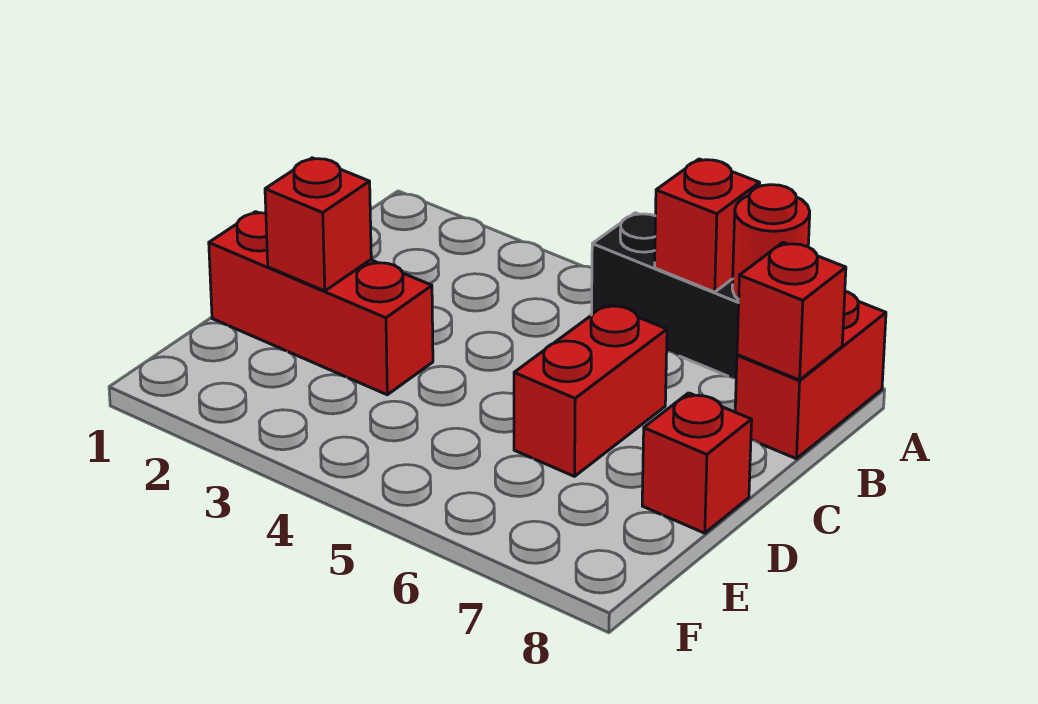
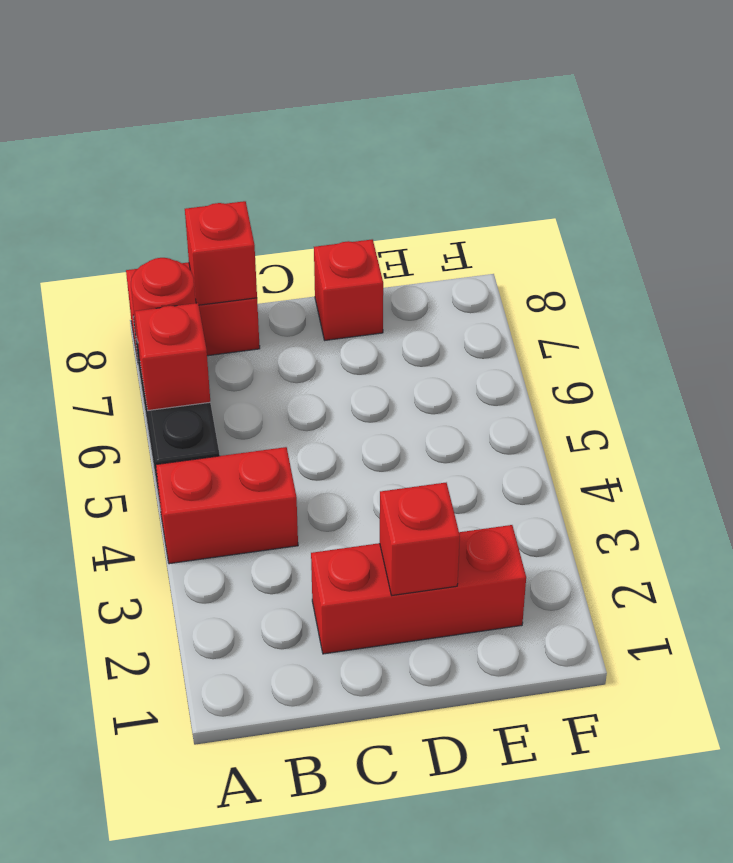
red 1x2 brick [514,304,667,476] -> red 1x2 brick moved to [156,447,298,564]
red 1x3 brick [209,212,433,395] -> red 1x3 brick turned to [311,525,526,654]

